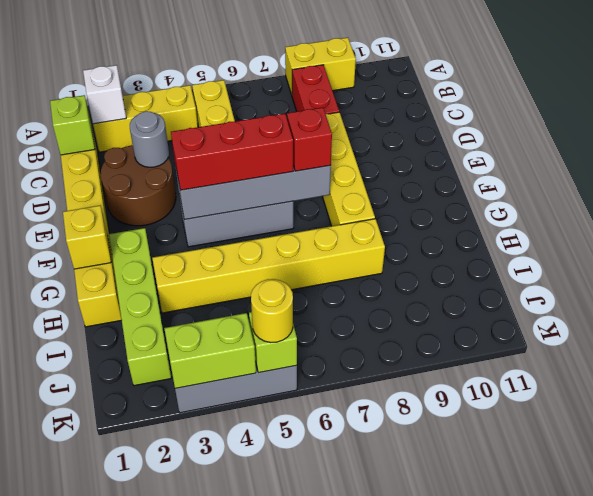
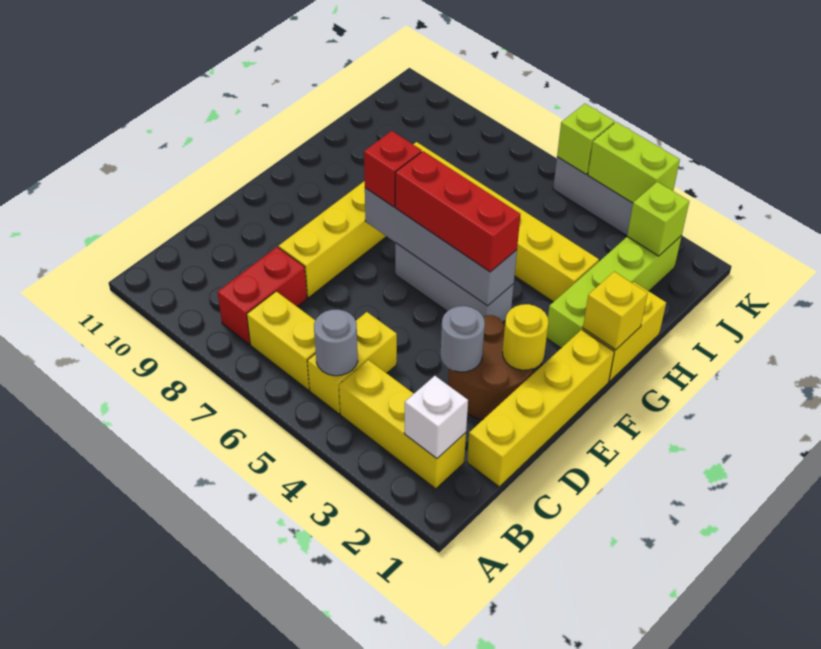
yellow 1x2 brick [285,38,356,95] -> yellow 1x2 brick moved to [247,291,316,390]
none -> grey 1x1 round brick [314,310,358,376]
lime 1x1 brick [50,95,95,155] -> lime 1x1 brick moved to [627,182,689,256]
yellow 1x1 round brick [251,279,293,342] -> yellow 1x1 round brick moved to [503,304,548,370]

